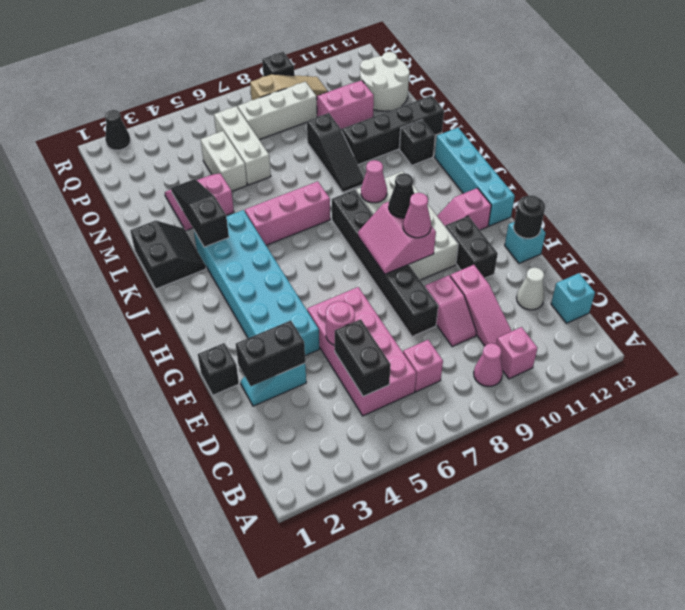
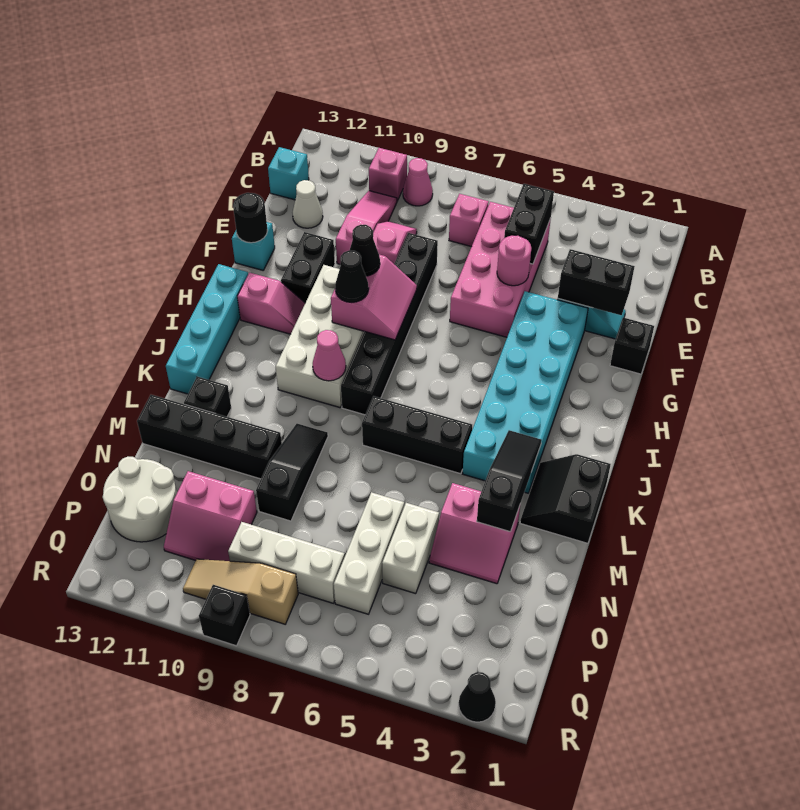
pink 1x1 cone [403,193,431,238] -> black 1x1 cone [350,225,380,276]
black 1x3 slope [171,179,229,247] -> black 1x3 slope turned to [477,430,542,532]
pink 1x3 brick [245,181,330,245] -> black 1x3 brick [362,396,472,474]

